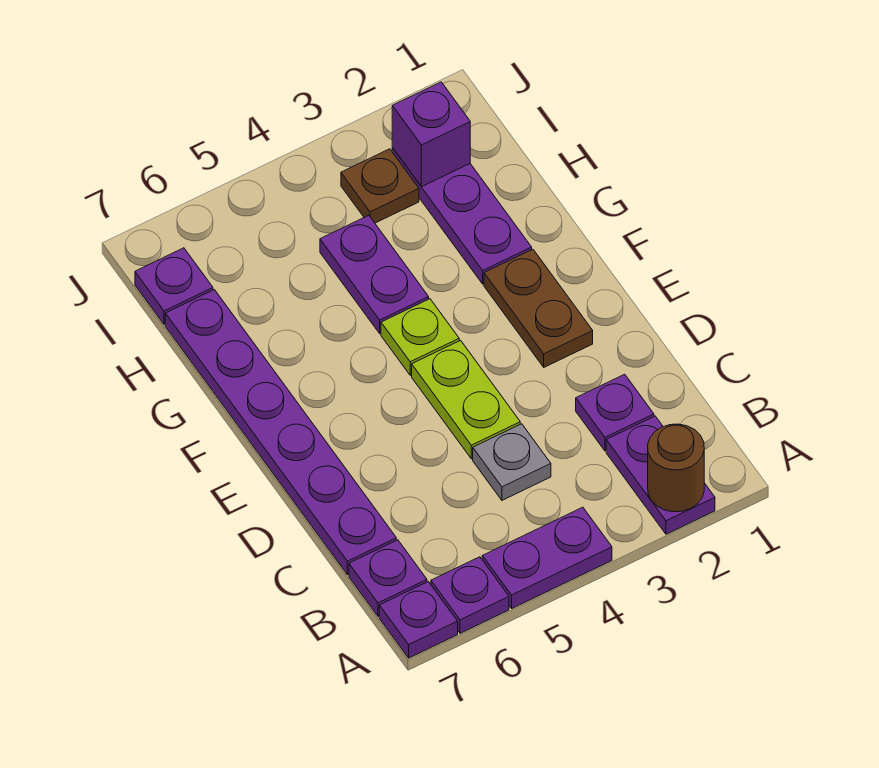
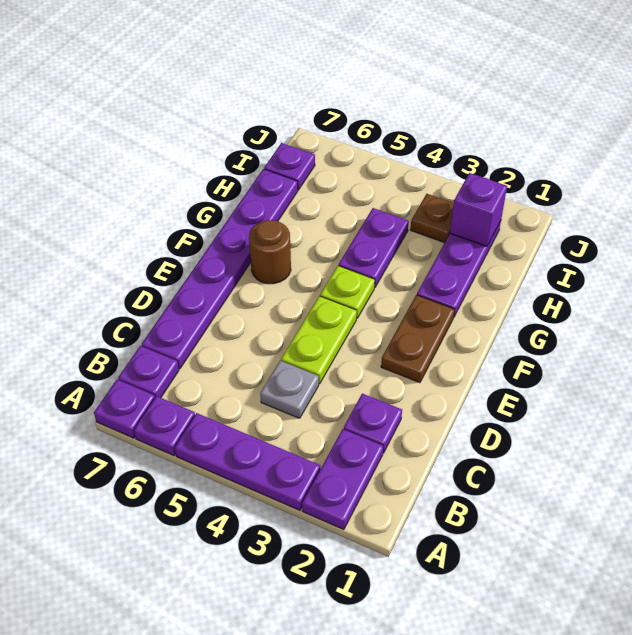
brown 1x1 round brick [648,424,704,512] -> brown 1x1 round brick moved to [249,220,291,284]
purple 1x2 plate [482,507,612,608] -> purple 1x3 plate [175,413,320,510]

